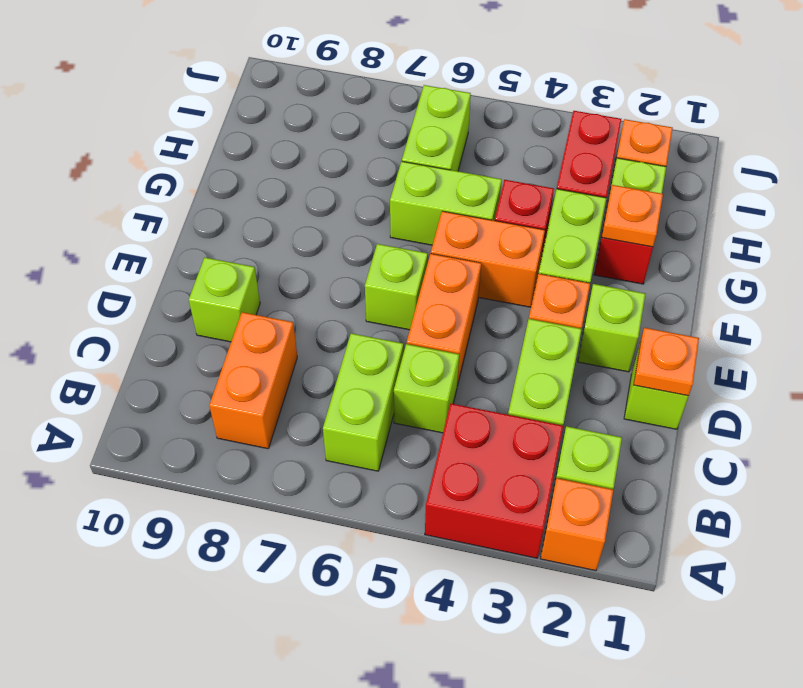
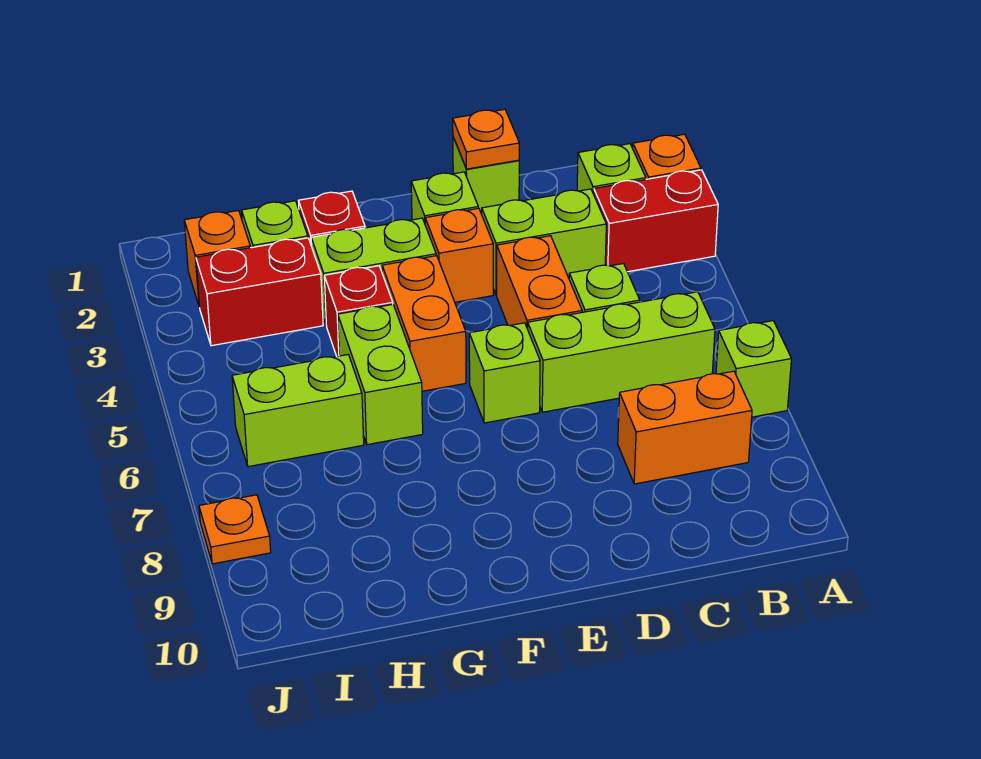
red 2x2 brick [425,403,563,558] -> red 1x2 brick [594,170,718,272]
lime 1x2 brick [323,333,403,471] -> lime 1x3 brick [528,292,715,412]
orange 1x2 brick [407,254,481,386] -> orange 1x2 brick turned to [497,236,582,329]
lime 1x1 brick [189,258,260,342] -> lime 1x1 brick moved to [716,321,791,417]
orange 1x1 plate [602,185,663,247] -> orange 1x1 plate moved to [199,495,271,564]

